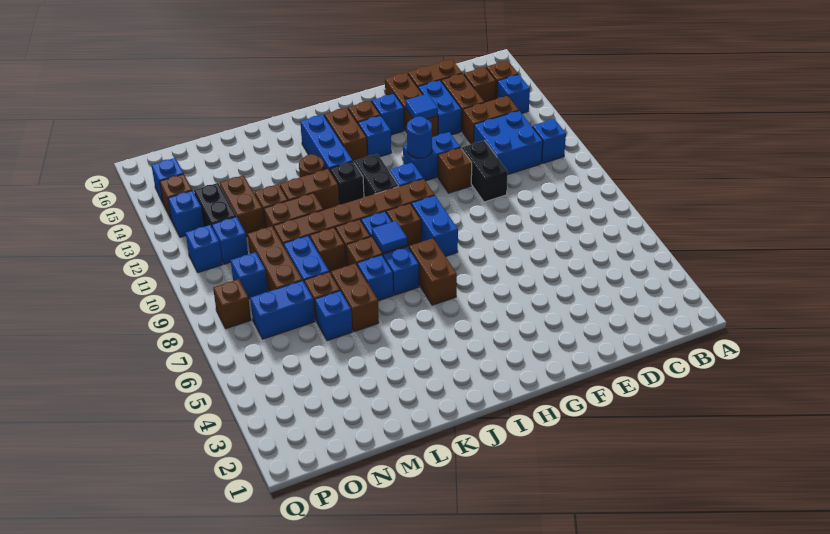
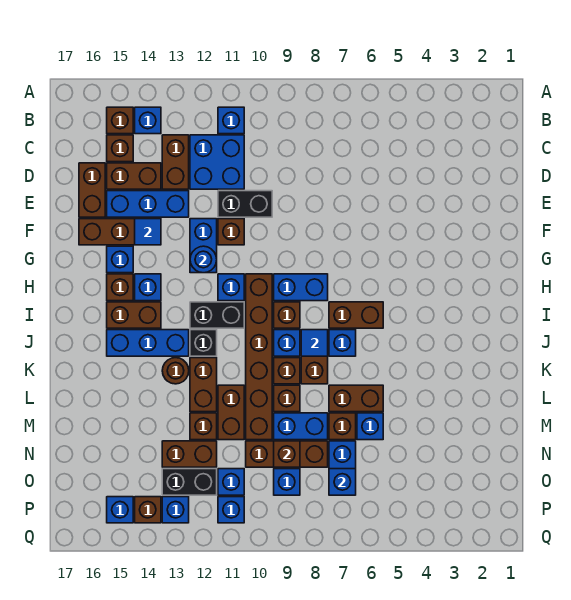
blue 1x2 brick [418,80,461,135] -> blue 1x3 brick [107,191,189,217]
blue 1x1 brick [357,255,393,301] -> blue 1x1 brick moved to [329,469,356,495]
brown 1x1 brick [213,279,251,329] -> brown 1x1 brick moved to [274,441,300,467]

